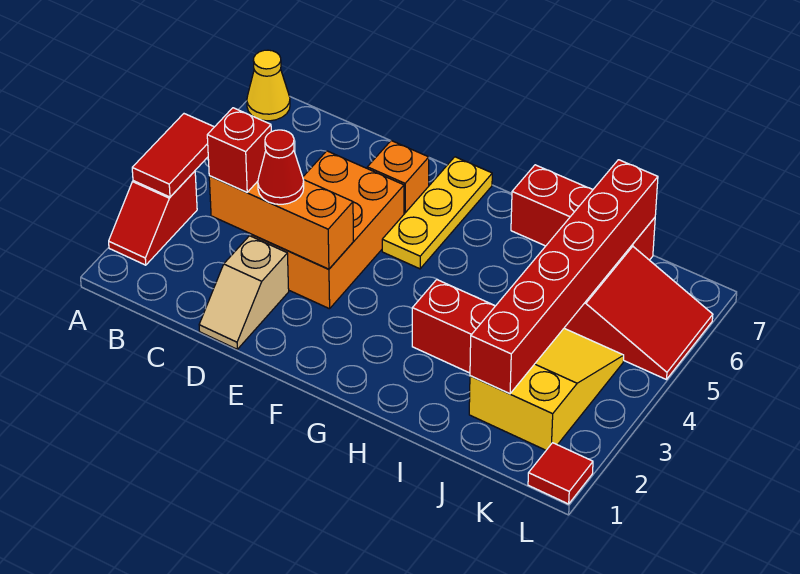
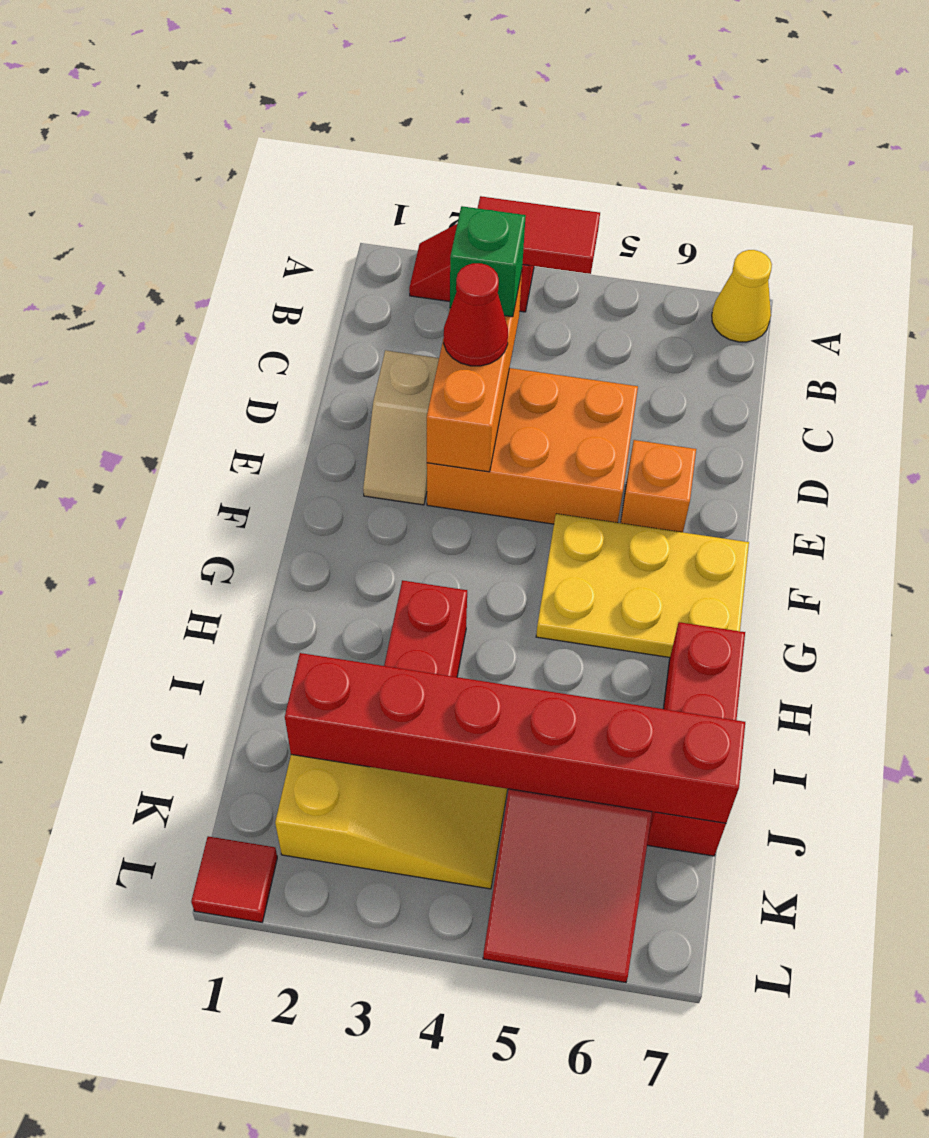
red 1x1 brick [207,108,271,192] -> green 1x1 brick [450,206,526,317]
tan 1x2 slope [199,236,289,349] -> tan 1x2 slope turned to [363,350,439,505]
yellow 1x3 plate [382,157,492,269] -> yellow 2x3 plate [536,514,749,658]

